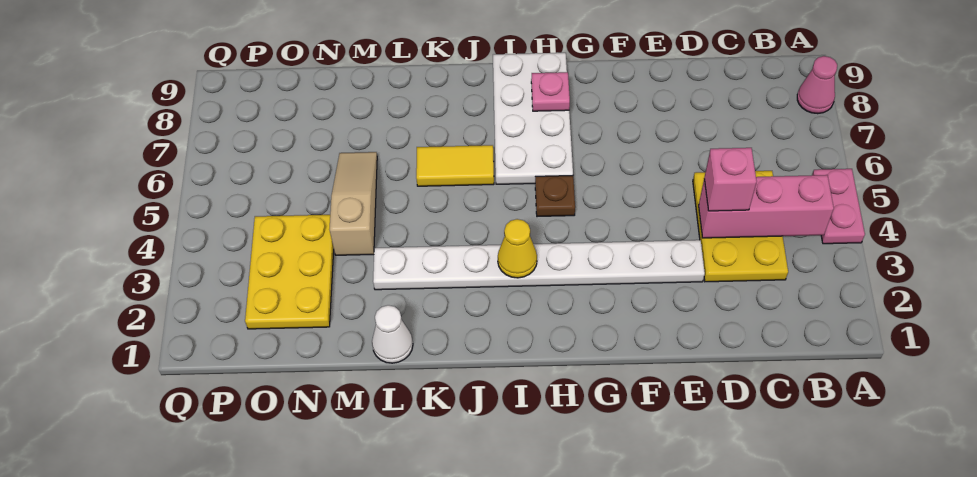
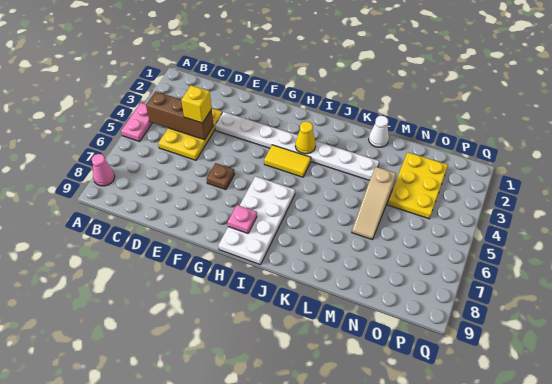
pink 1x3 brick [699,175,834,238] -> brown 1x3 brick [146,91,213,140]
pink 1x1 brick [704,148,757,211] -> yellow 1x1 brick [181,85,212,123]
brown 1x1 plate [535,176,575,217] -> brown 1x1 plate moved to [207,163,235,190]
yellow 1x2 tile [416,145,494,186] -> yellow 1x2 tile moved to [264,145,311,177]

